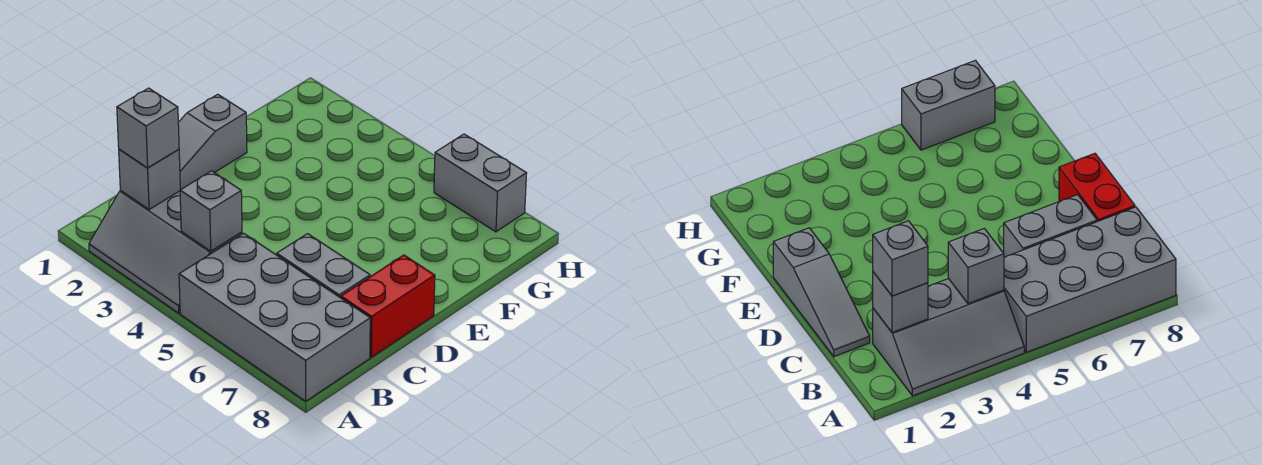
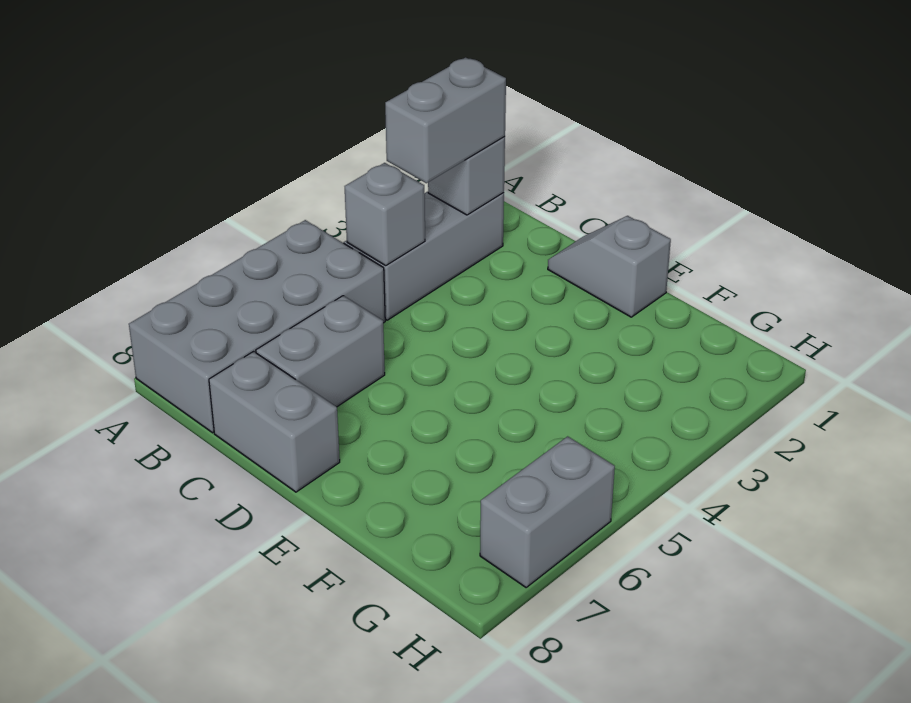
grey 1x1 brick [117,88,179,168] -> grey 1x2 brick [385,57,506,183]
grey 1x3 slope [178,94,247,190] -> grey 1x2 slope [548,216,671,317]
red 1x2 brick [341,255,435,357] -> grey 1x2 brick [209,352,340,492]

